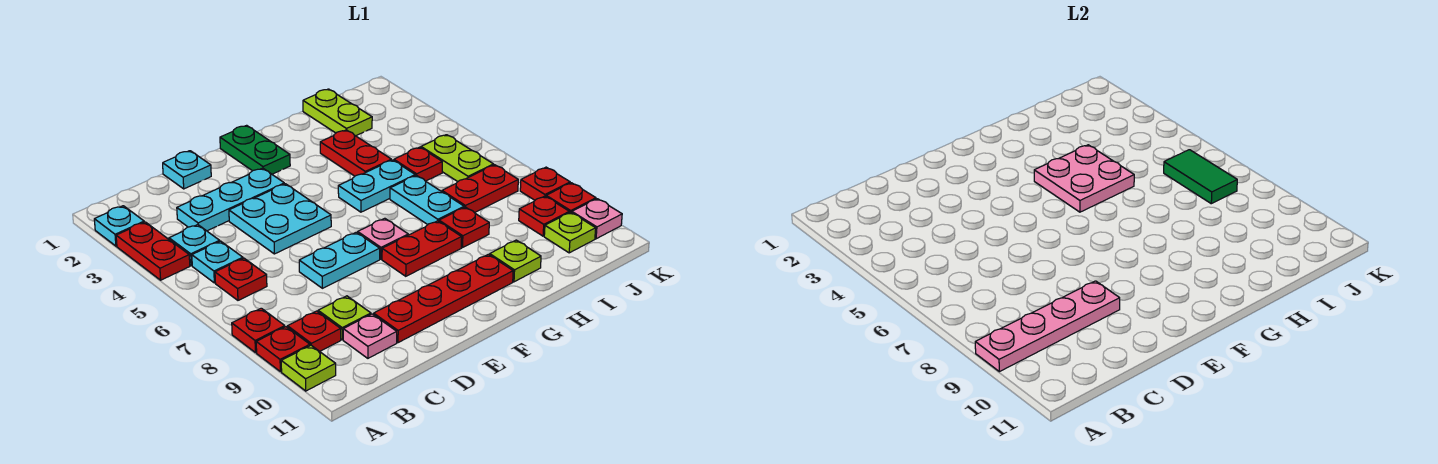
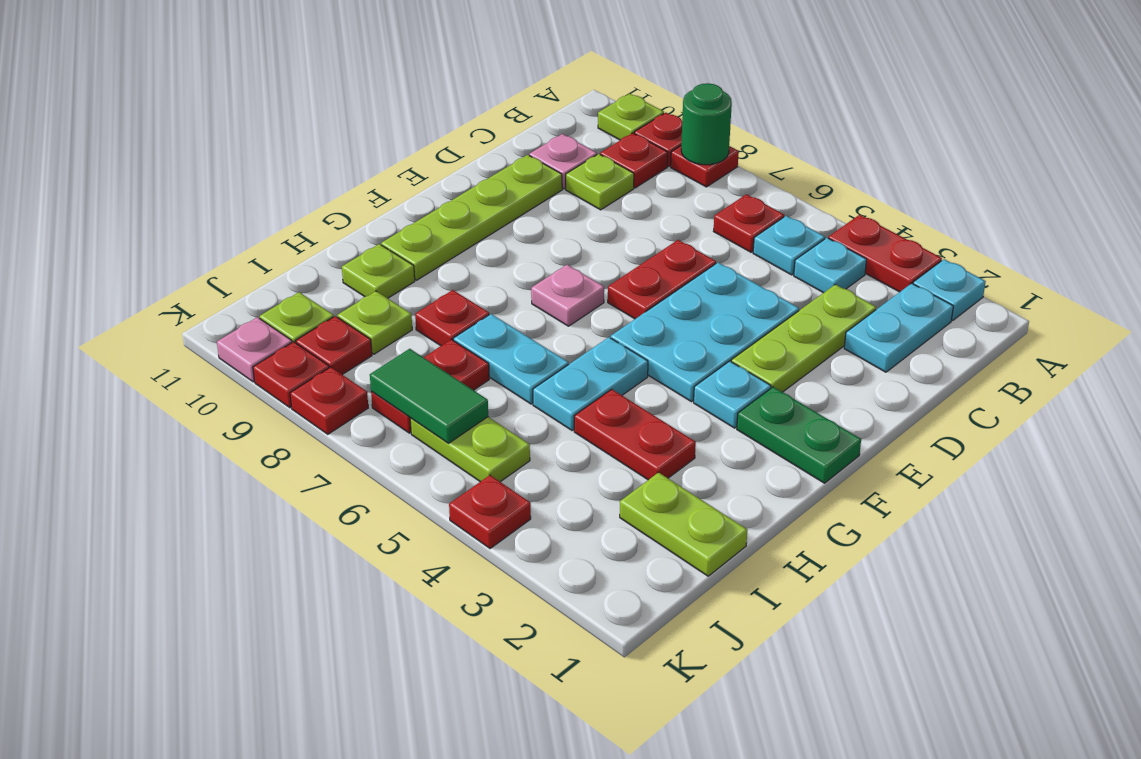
none -> green 1x1 round brick [681,83,732,165]
pink 1x4 plate [975,281,1120,372] -> none
cyan 1x3 plate [177,168,284,231] -> lime 1x3 plate [731,285,876,392]
cyan 1x1 plate [163,151,211,189] -> cyan 1x1 plate moved to [694,361,771,428]
cyan 2x2 plate [229,184,331,254] -> cyan 2x3 plate [611,262,799,402]
cyan 1x2 plate [299,232,380,288] -> cyan 1x2 plate moved to [844,283,953,372]
red 1x4 plate [374,254,513,343] -> lime 1x4 plate [381,155,562,280]
red 1x2 plate [382,221,462,276] -> red 1x2 plate moved to [608,240,716,319]
pink 2x2 plate [1034,145,1134,212] -> none
red 1x1 plate [394,147,442,181] -> red 1x1 plate moved to [449,475,531,549]
none -> lime 1x1 plate [337,291,412,354]

